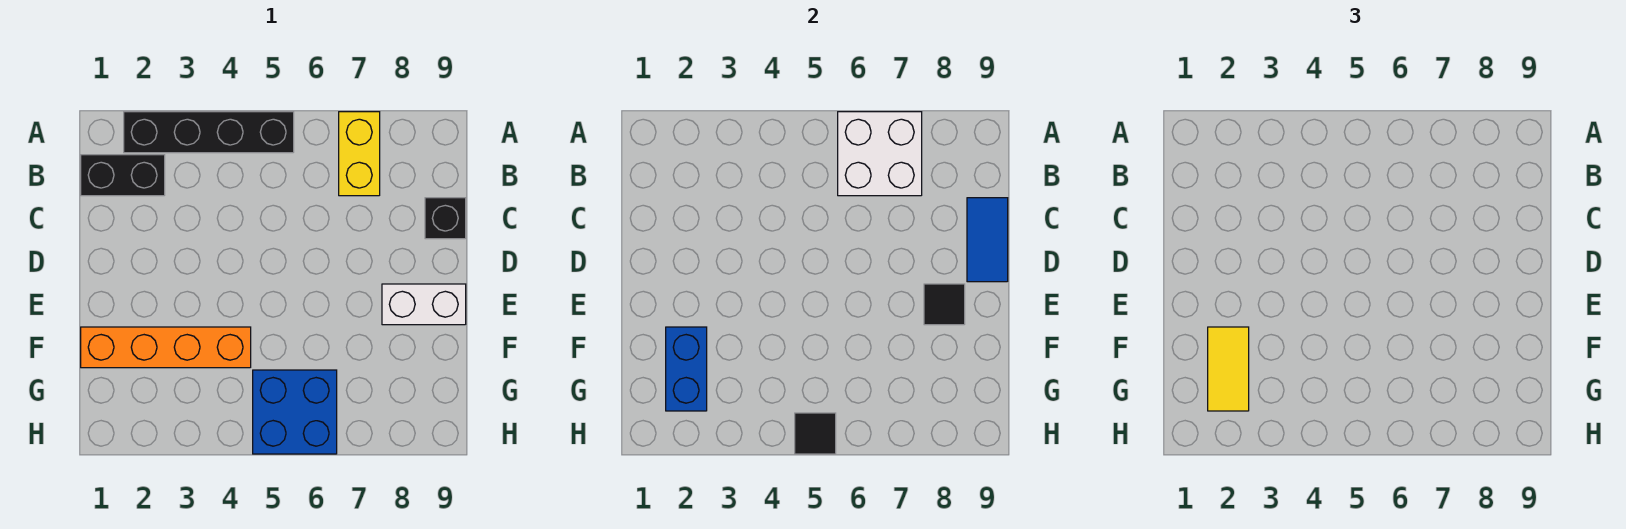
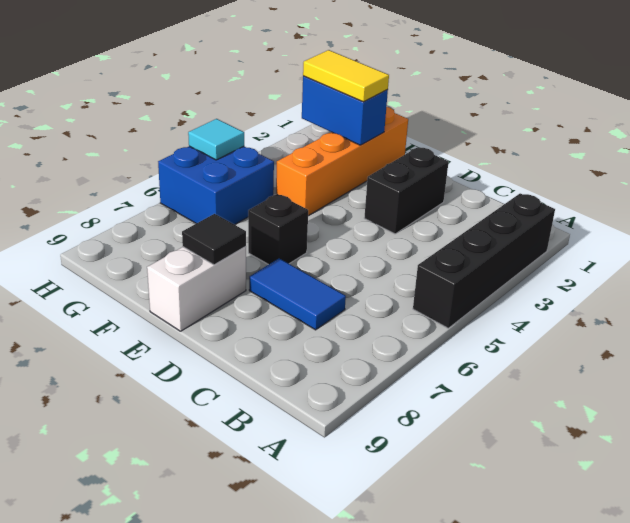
white 2x2 brick [838,112,922,196] -> none
yellow 1x2 brick [339,112,380,196] -> none
black 1x2 brick [81,155,165,196] -> black 1x2 brick moved to [364,147,449,234]
black 1x1 brick [425,198,466,239] -> black 1x1 brick moved to [248,194,308,265]
blue 1x2 tile [967,198,1008,282] -> blue 1x2 tile moved to [249,258,346,330]
black 1x1 tile [795,413,836,454] -> cyan 1x1 tile [188,119,244,160]

